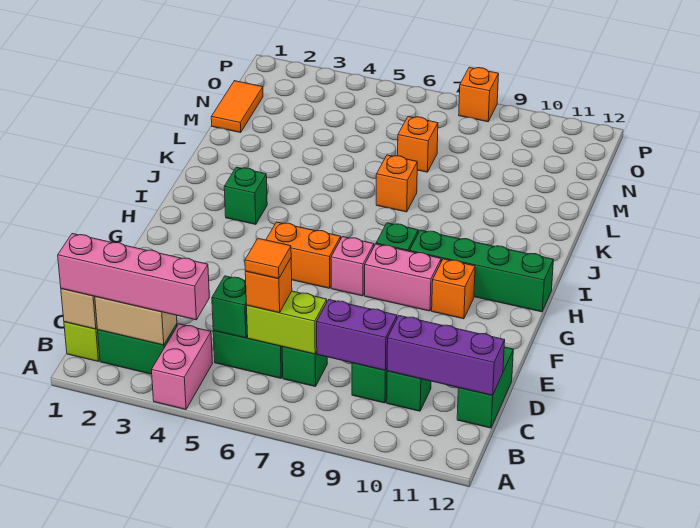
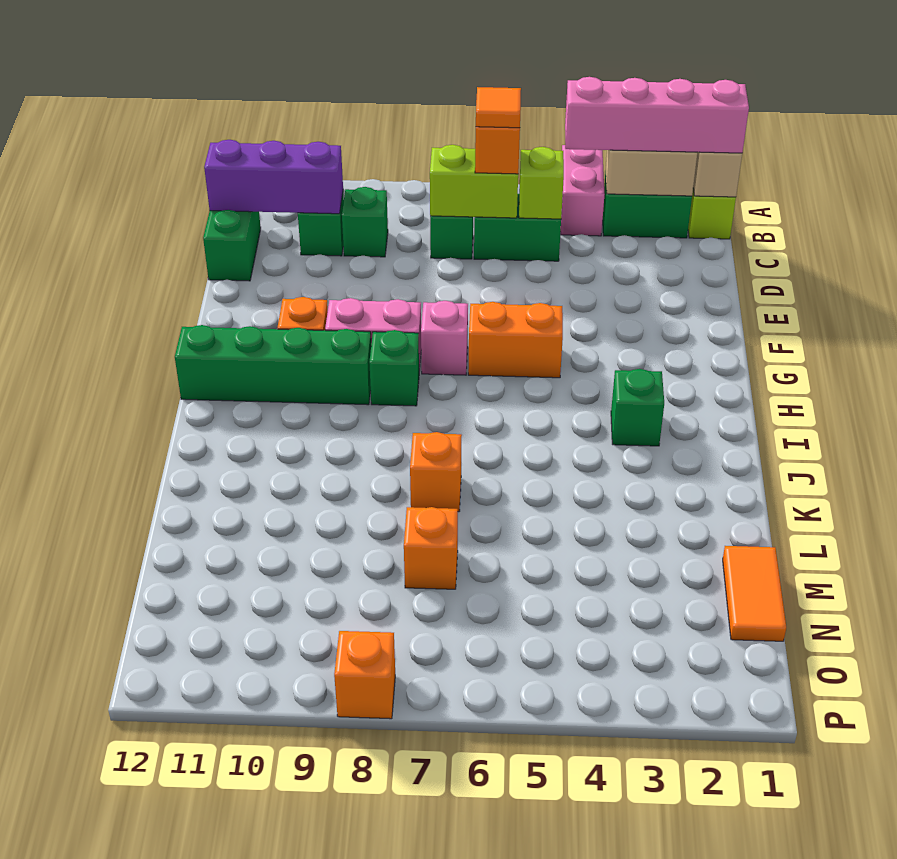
green 1x1 brick [212,276,248,338] -> lime 1x1 brick [519,147,564,219]
purple 1x2 brick [317,300,397,370] -> none

